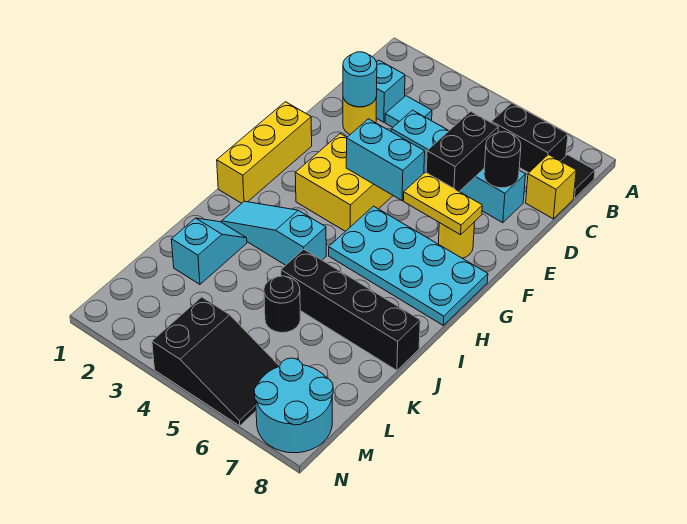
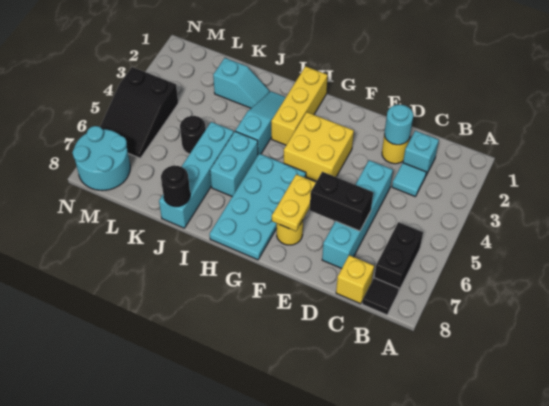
black 1x1 round brick [484,132,521,188] -> black 1x1 round brick moved to [161,166,190,207]
yellow 1x3 brick [217,102,312,203] -> yellow 1x3 brick turned to [271,66,328,145]
cyan 1x2 brick [346,119,425,201] -> cyan 1x2 brick moved to [210,131,258,196]
black 1x4 brick [281,249,420,370] -> cyan 1x4 brick [159,122,234,228]

